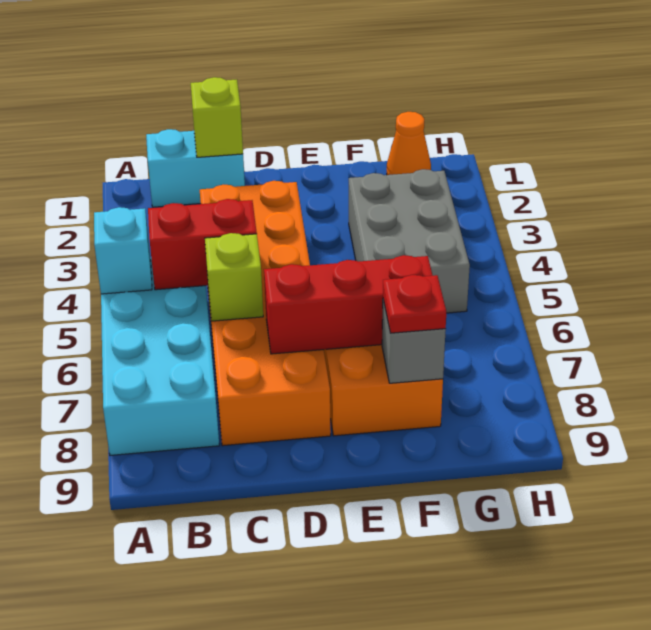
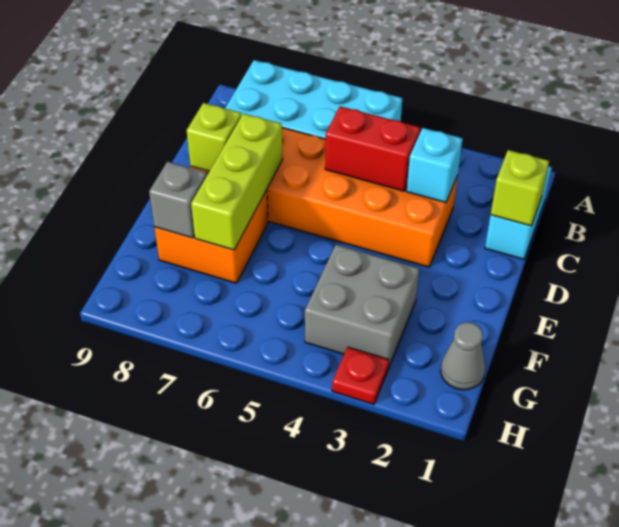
cyan 1x1 brick [94,207,152,294] -> cyan 1x1 brick moved to [407,128,463,202]
red 1x2 brick [148,199,257,290] -> red 1x2 brick turned to [325,106,420,191]
lime 1x1 brick [205,233,263,321] -> lime 1x1 brick moved to [187,103,241,171]
red 1x3 brick [264,255,433,354] -> lime 1x3 brick [191,113,283,250]
grey 2x3 brick [349,169,470,313] -> grey 2x2 brick [305,245,419,368]
red 1x1 plate [383,275,446,333] -> red 1x1 plate moved to [332,347,389,404]
orange 1x1 cone [387,112,431,175] -> grey 1x1 cone [441,322,485,390]

